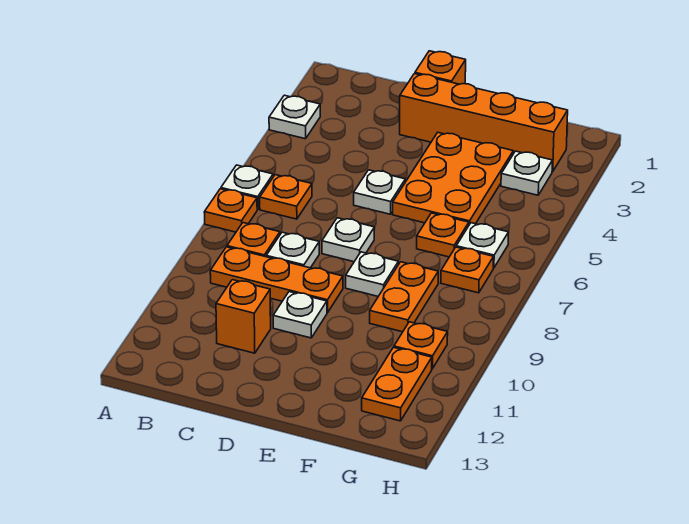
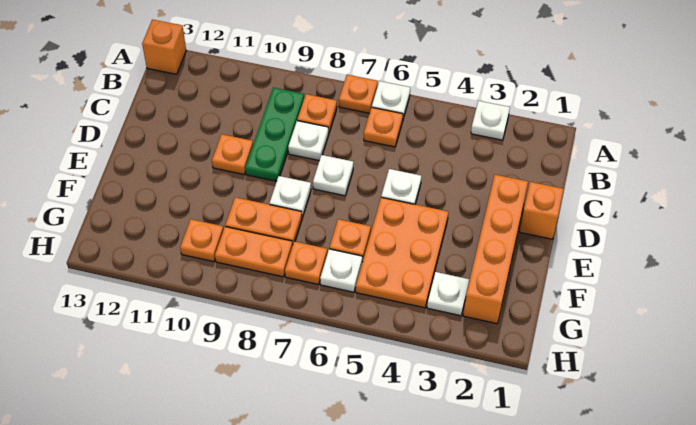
orange 1x3 plate [210,247,343,313] -> green 1x3 plate [245,88,304,181]
orange 1x1 brick [216,280,271,353] -> orange 1x1 brick moved to [142,19,186,74]
white 1x1 plate [273,292,327,338] -> orange 1x1 plate [212,134,253,174]
orange 2x3 plate [393,133,513,225] -> orange 2x3 plate turned to [356,197,448,308]
orange 1x2 plate [362,347,432,421] -> orange 1x2 plate moved to [215,227,293,277]

